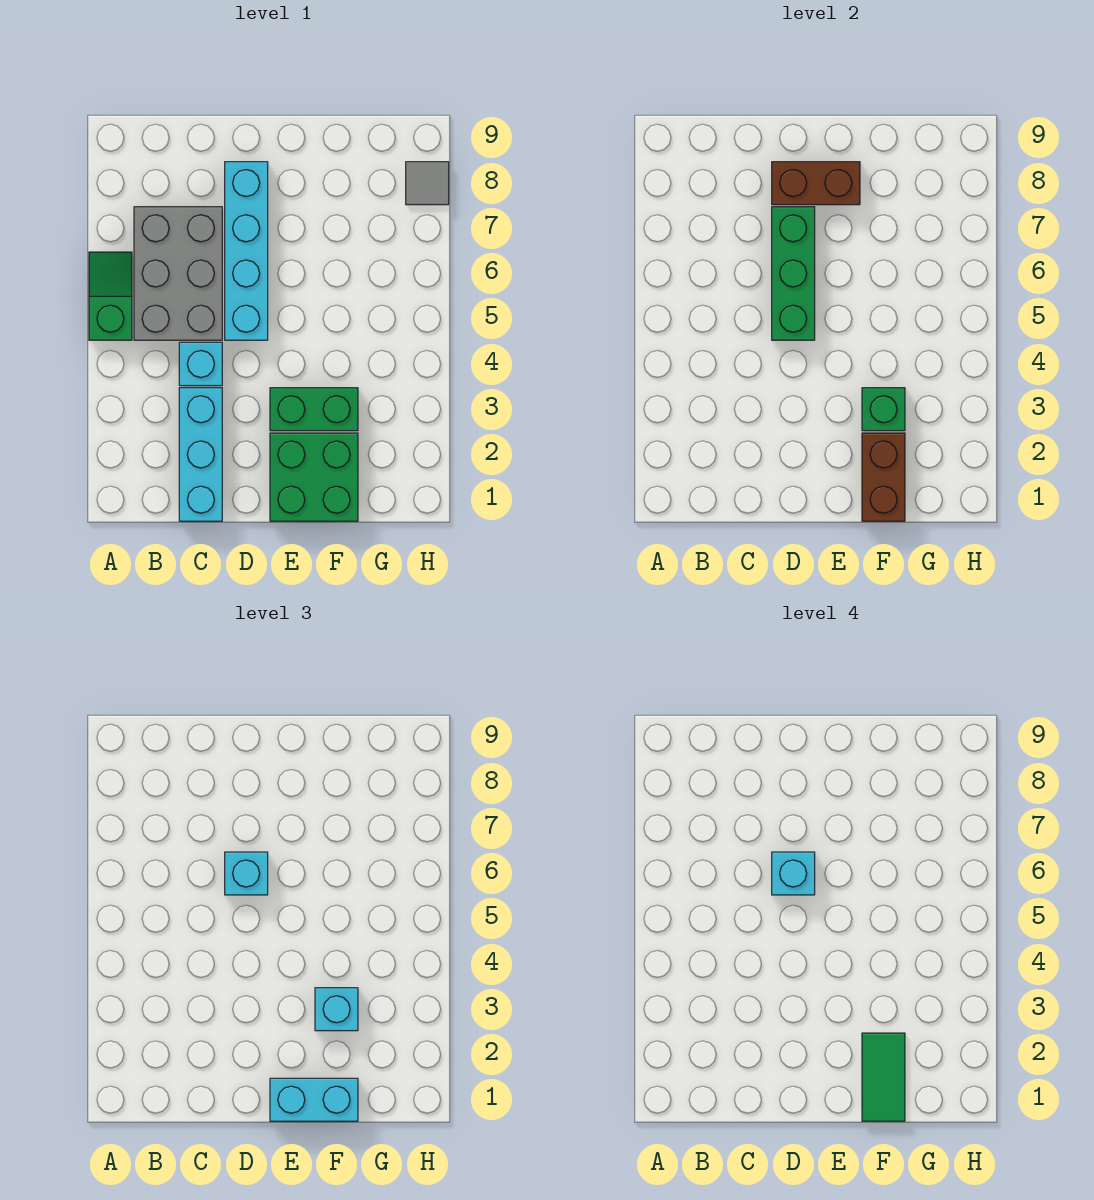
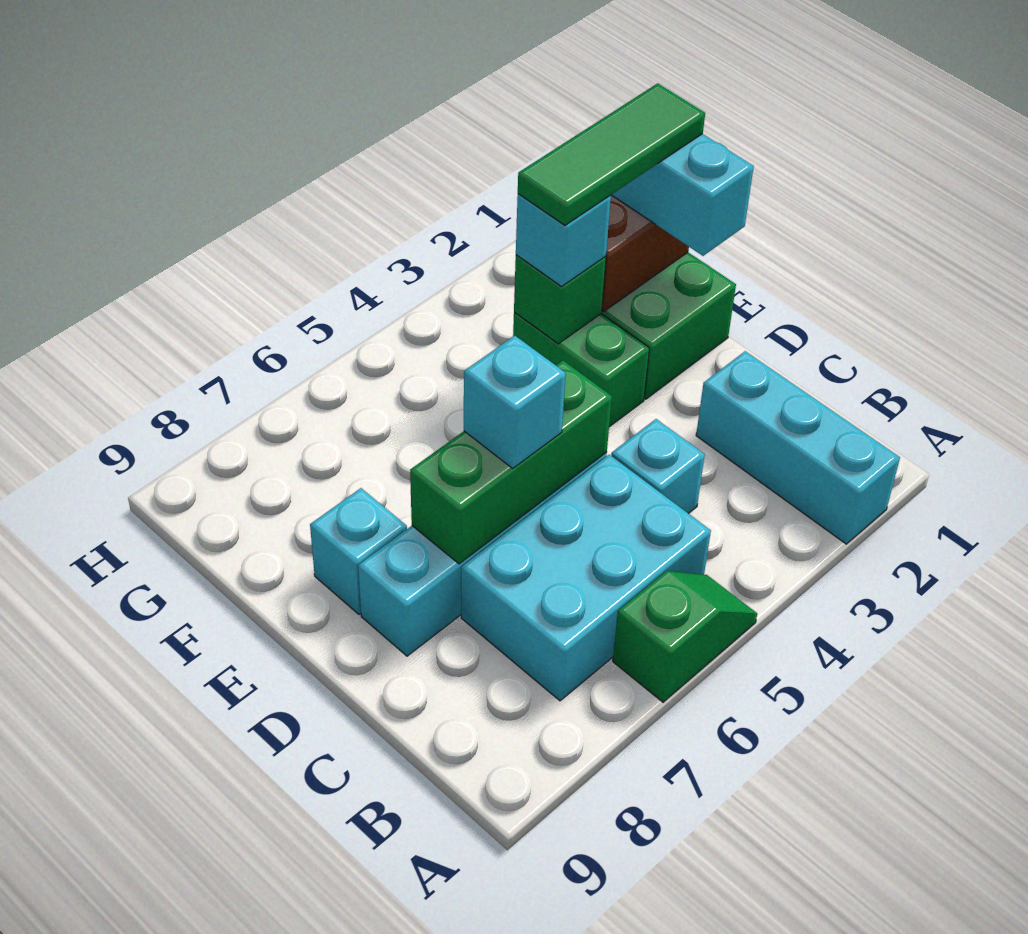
green 1x2 slope [89,252,132,340] -> green 1x2 slope turned to [613,571,757,702]
grey 2x3 brick [134,207,222,340] -> cyan 2x3 brick [461,455,711,701]
cyan 1x3 brick [179,388,222,521] -> cyan 1x3 brick turned to [696,351,900,544]
cyan 1x1 brick [772,852,815,895] -> cyan 1x1 brick moved to [310,488,407,614]
brown 1x2 brick [772,162,860,205] -> none
green 1x2 tile [862,1033,905,1121] -> green 1x3 tile [518,83,705,225]
grey 1x1 tile [406,162,449,205] -> none

